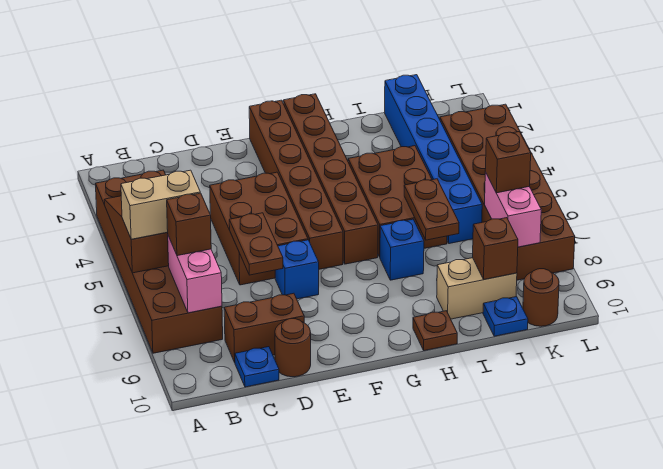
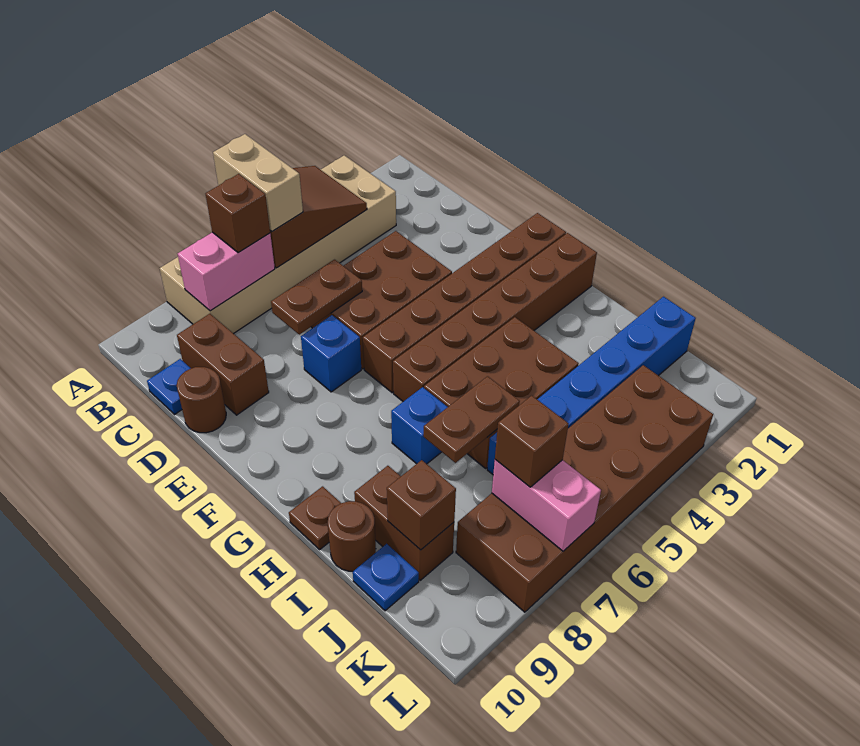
brown 2x6 brick [96,170,223,353] -> tan 2x6 brick [160,155,396,334]
tan 1x2 brick [437,258,517,319] -> brown 1x2 brick [354,466,454,580]
pink 1x2 brick [485,172,541,247] -> pink 1x2 brick turned to [492,460,601,551]
brown 1x1 round brick [523,269,559,326] -> brown 1x1 round brick moved to [328,501,376,571]

